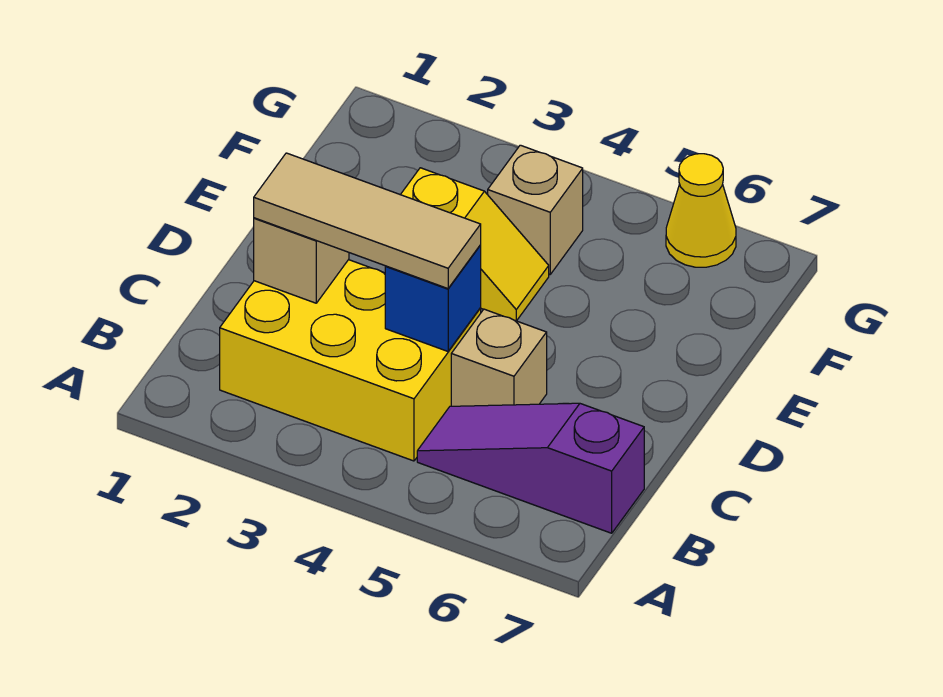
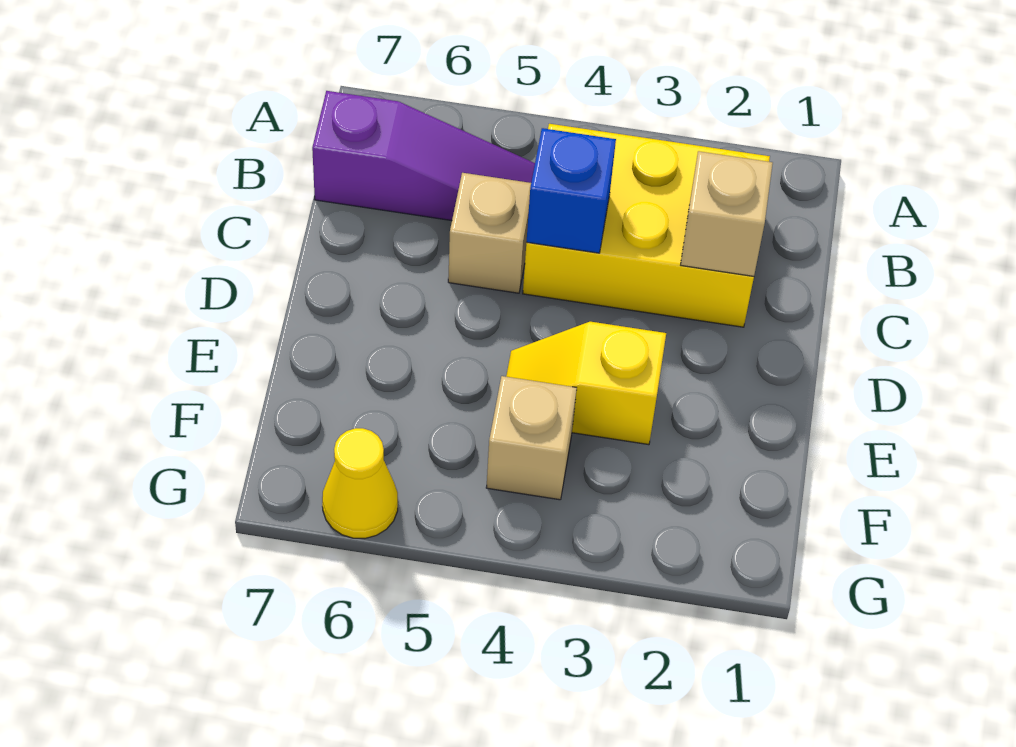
tan 1x3 tile [254,153,481,289] -> none

